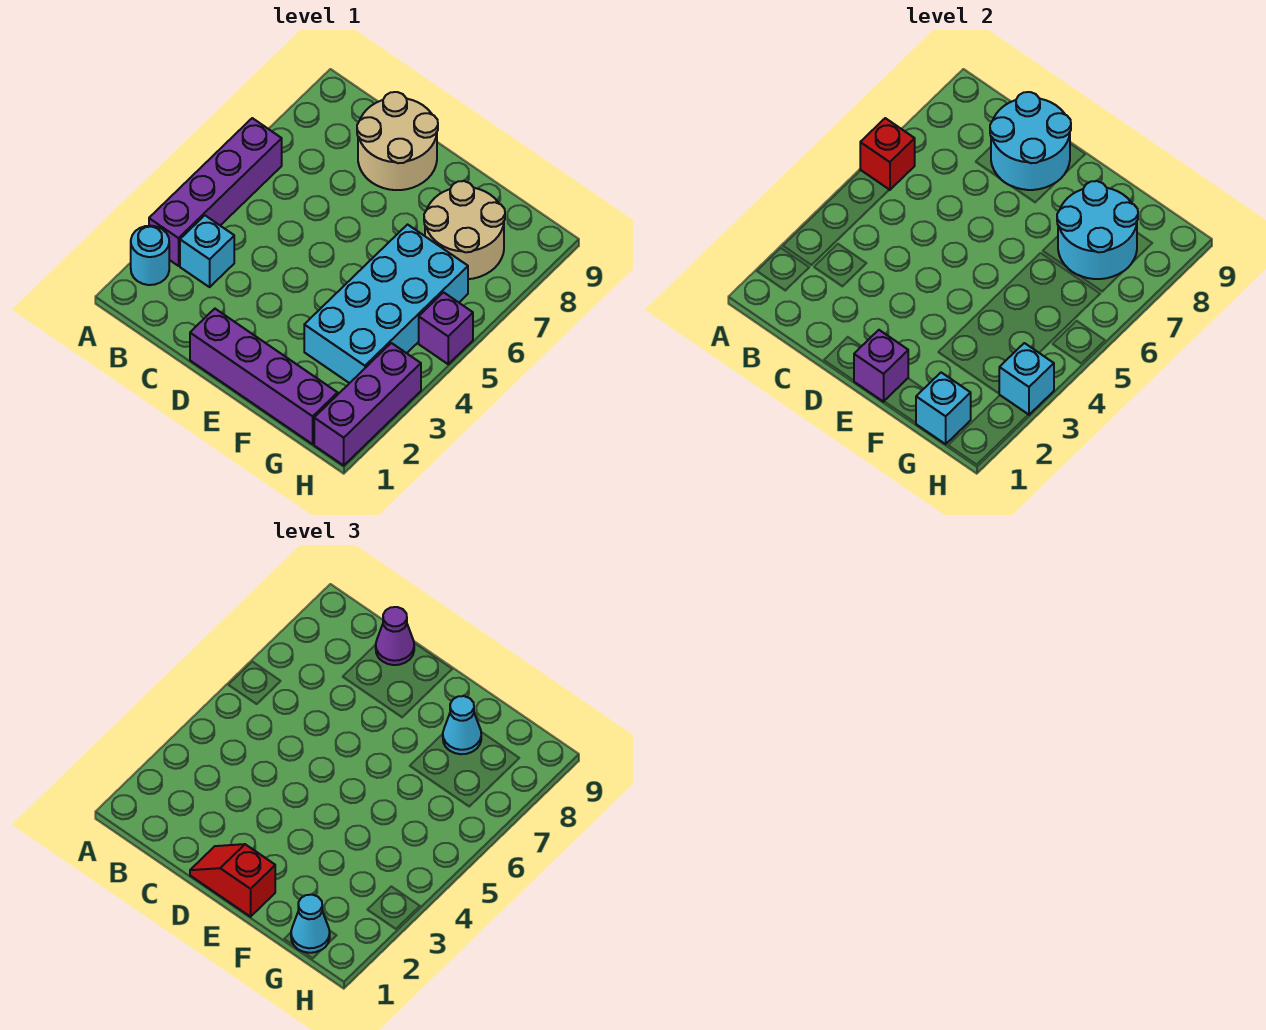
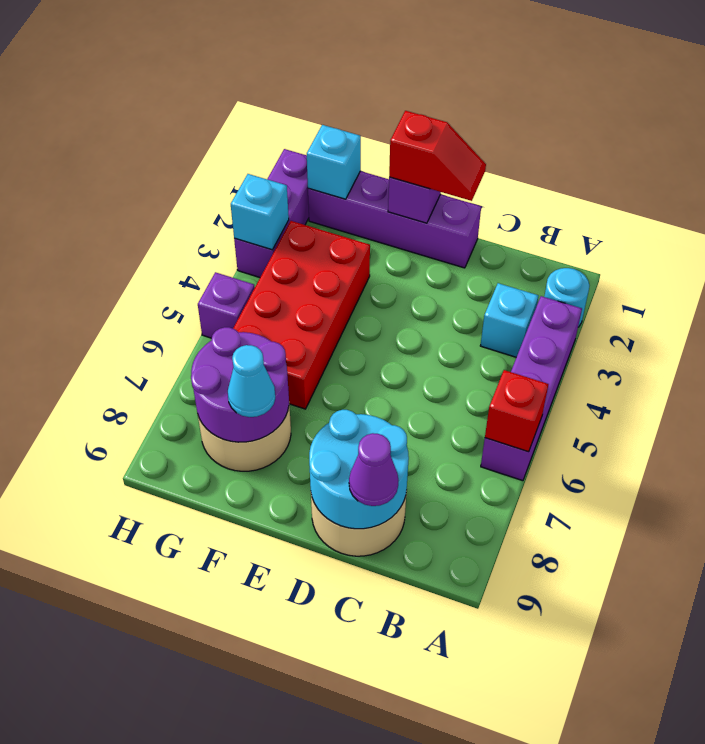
cyan 2x4 brick [304,225,468,383] -> red 2x4 brick [233,221,370,409]
cyan 2x2 round brick [1057,181,1138,279] -> purple 2x2 round brick [191,327,289,442]
cyan 1x1 cone [291,895,330,953] -> none

